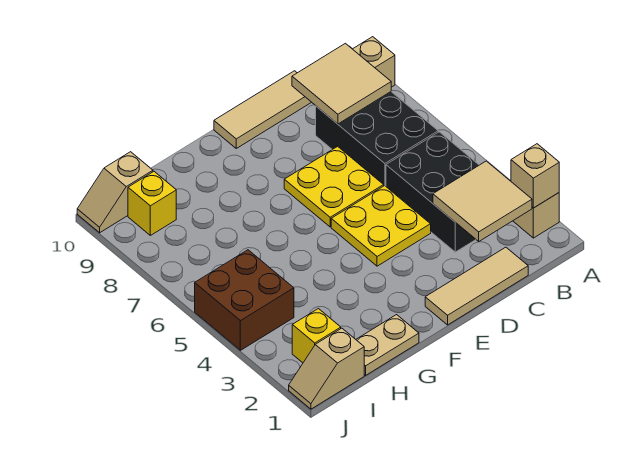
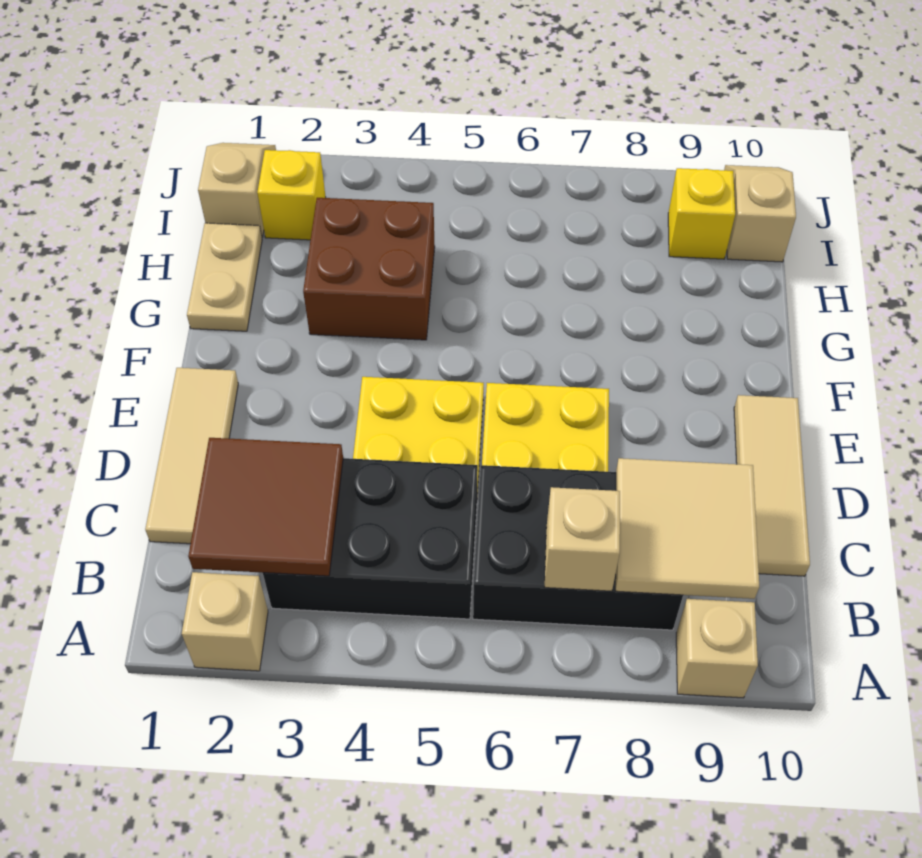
tan 1x1 brick [511,144,559,208] -> tan 1x1 brick moved to [545,487,620,591]
tan 2x2 tile [433,161,532,241] -> brown 2x2 tile [188,438,343,576]
brown 2x2 brick [195,250,294,350] -> brown 2x2 brick moved to [303,198,435,340]

